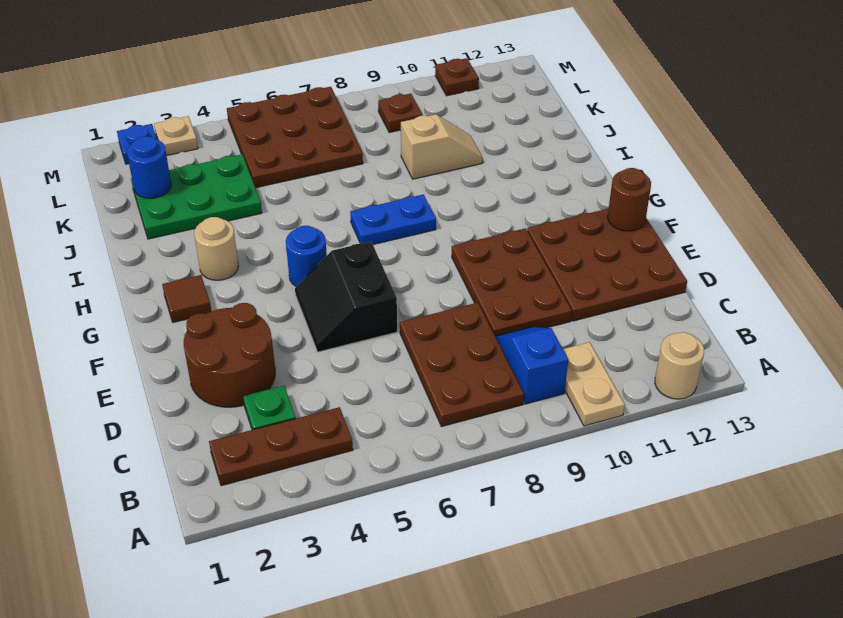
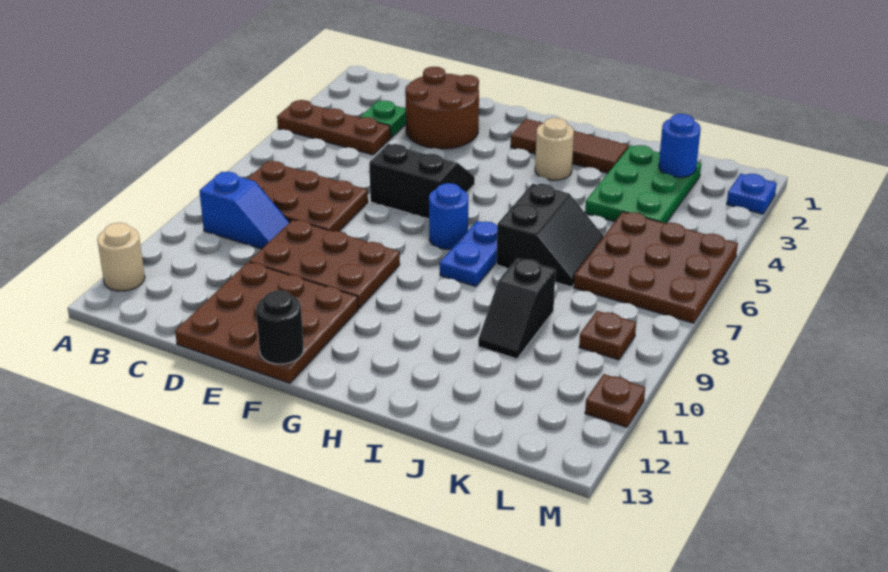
tan 1x2 plate [563,342,625,426] -> none
brown 1x3 plate [209,407,353,486] -> brown 1x3 plate turned to [277,100,391,155]
brown 1x1 round brick [608,168,651,231] -> black 1x1 round brick [256,290,304,364]
brown 1x1 tile [162,275,211,322] -> brown 1x3 tile [511,119,629,173]
blue 1x1 round brick [286,226,327,287] -> blue 1x1 round brick moved to [429,183,468,249]
none -> black 2x2 slope [497,184,604,287]
tan 1x2 slope [401,114,483,179] -> black 1x2 slope [478,258,556,359]
tan 1x1 plate [154,116,198,156] -> none

